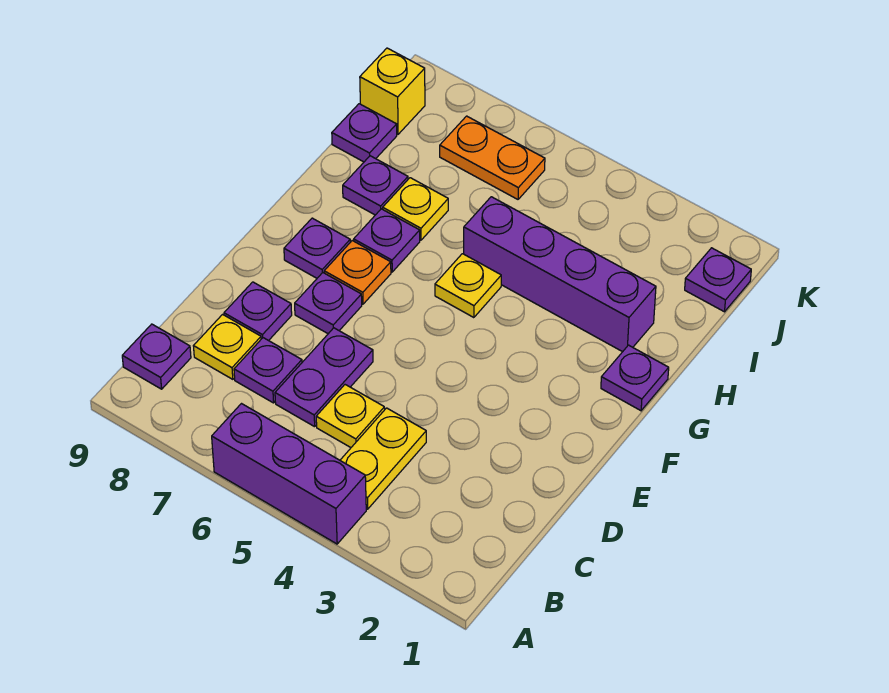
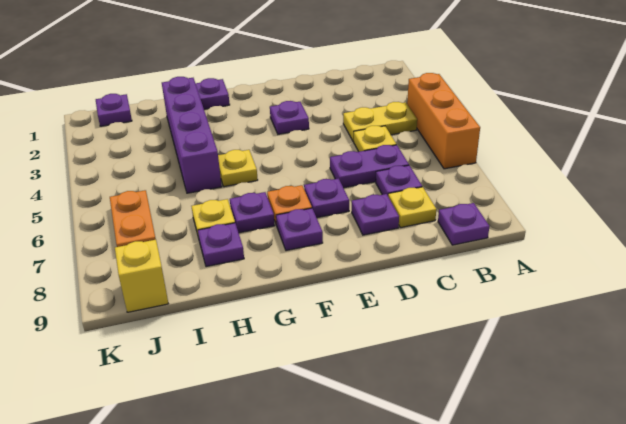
purple 1x3 brick [212,404,366,544] -> orange 1x3 brick [407,73,480,169]
purple 1x1 plate [332,104,397,162] -> purple 1x1 plate moved to [270,101,309,134]

